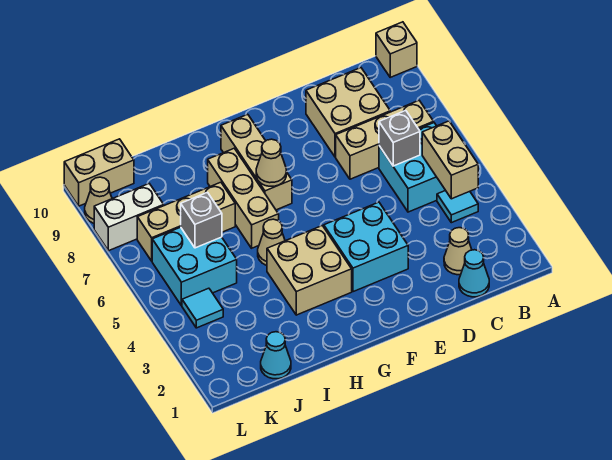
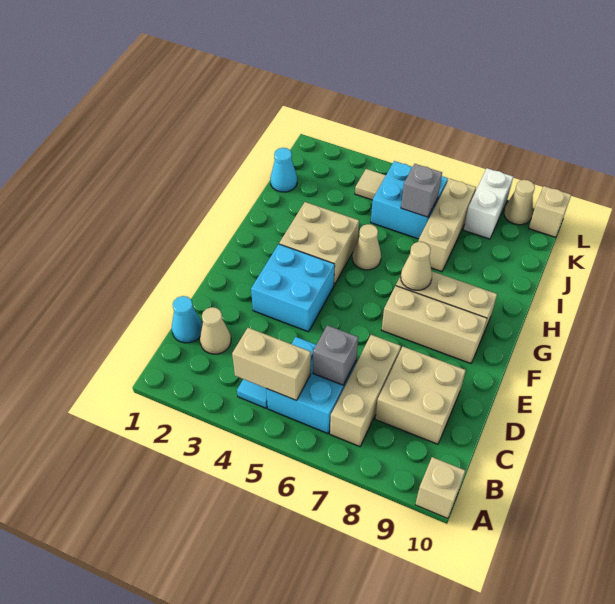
tan 1x3 brick [208,148,279,248] -> tan 1x3 brick moved to [382,286,487,364]
cyan 1x1 tile [182,288,223,328] -> tan 1x1 tile [355,169,386,200]
tan 1x2 brick [64,139,134,206] -> tan 1x1 brick [529,186,571,237]

